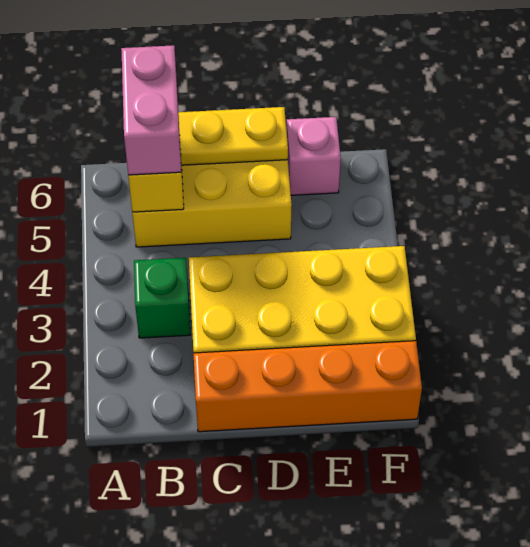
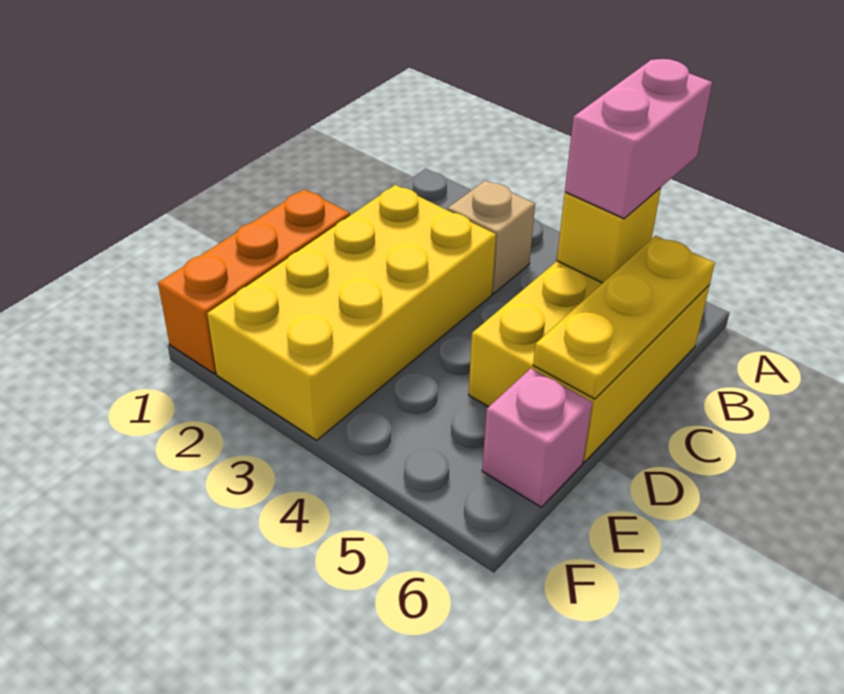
green 1x1 brick [134,258,190,338] -> tan 1x1 brick [448,181,535,294]
pink 1x2 brick [121,45,181,175] -> pink 1x2 brick turned to [565,59,712,219]
orange 1x4 brick [194,341,422,432] -> orange 1x3 brick [158,189,350,374]

